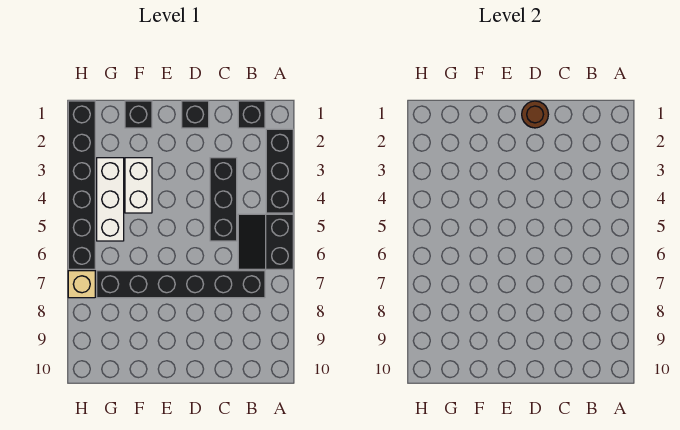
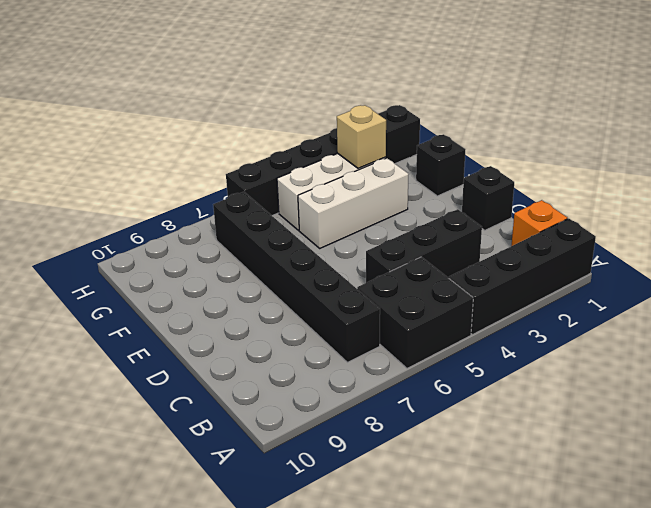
black 1x3 brick [266,129,293,213] -> black 1x4 brick [449,218,596,335]
black 2x2 slope [238,214,293,269] -> black 2x2 brick [357,257,473,368]
black 1x1 brick [238,101,265,128] -> orange 1x1 brick [511,200,567,246]
brown 1x1 round brick [522,101,548,128] -> none
white 1x2 brick [125,158,152,213] -> white 1x3 brick [298,158,409,248]
tan 1x1 brick [68,271,95,298] -> tan 1x1 brick moved to [337,105,386,168]

